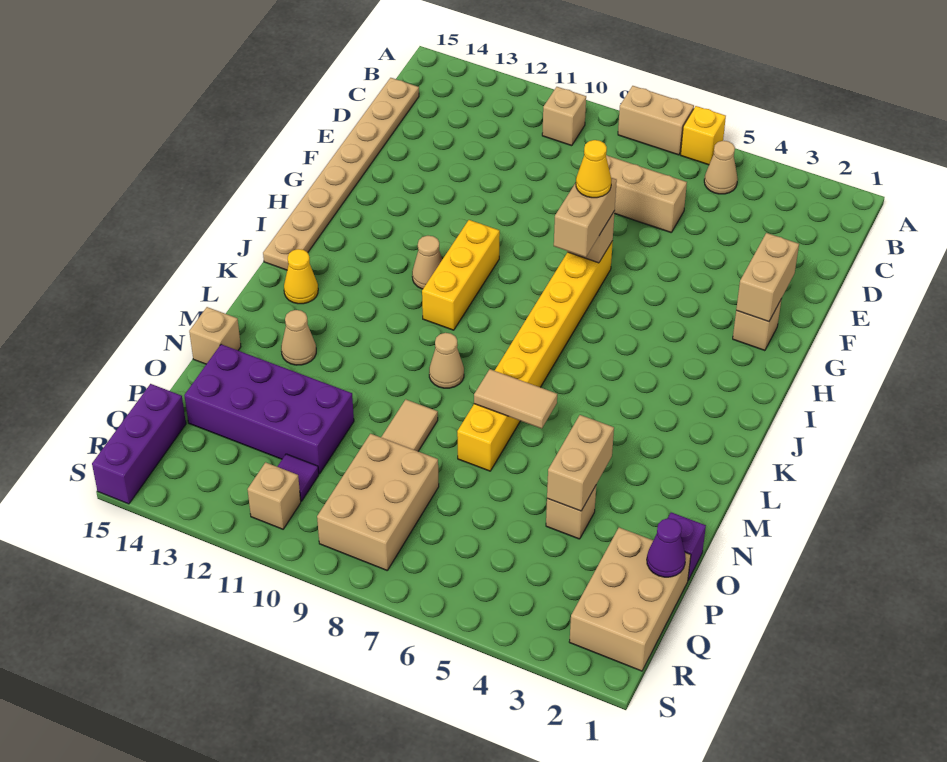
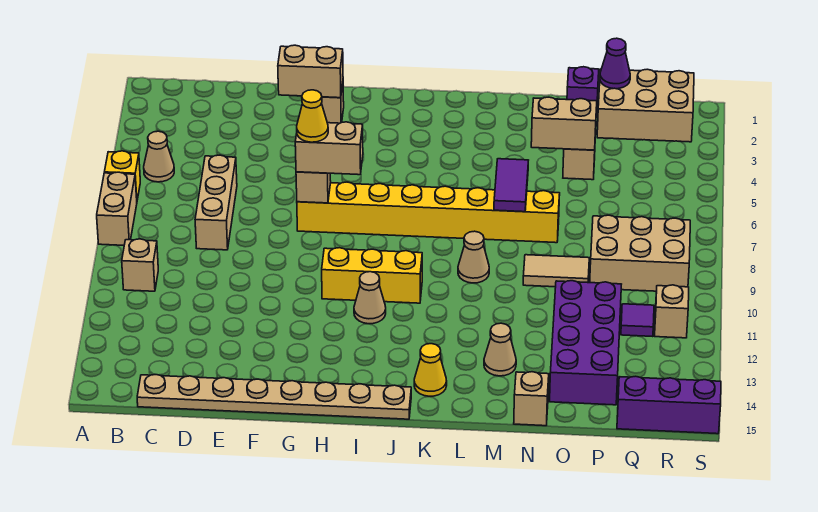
tan 1x2 tile [474,369,557,429] -> purple 1x2 tile [494,159,528,212]

